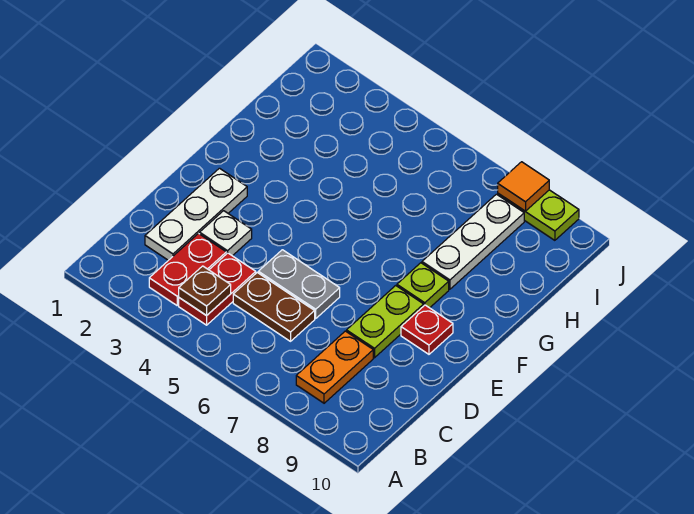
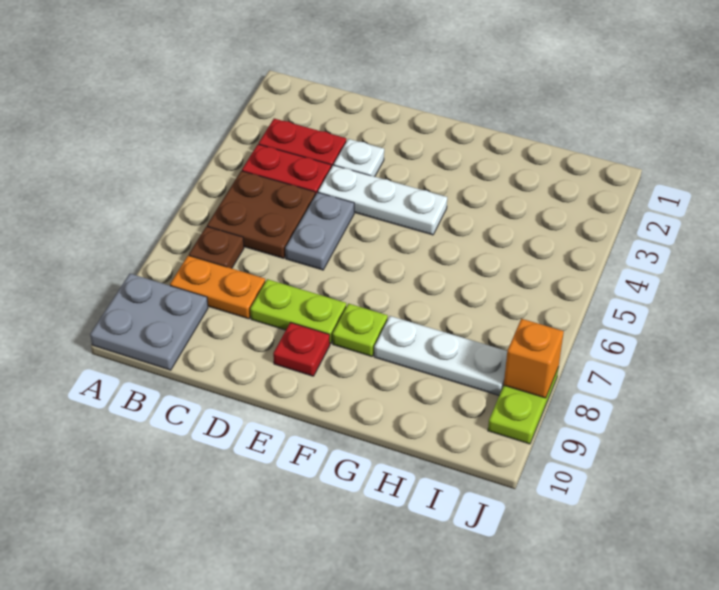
none -> grey 2x2 plate [90,274,208,370]
brown 1x1 plate [179,266,231,316] -> brown 1x1 plate moved to [189,226,244,268]
white 1x3 plate [145,168,247,260] -> white 1x3 plate moved to [318,165,447,235]
brown 1x2 plate [233,273,315,341] -> brown 2x2 plate [207,171,316,258]
orange 1x1 tile [498,162,549,211] -> orange 1x1 brick [504,319,564,398]

